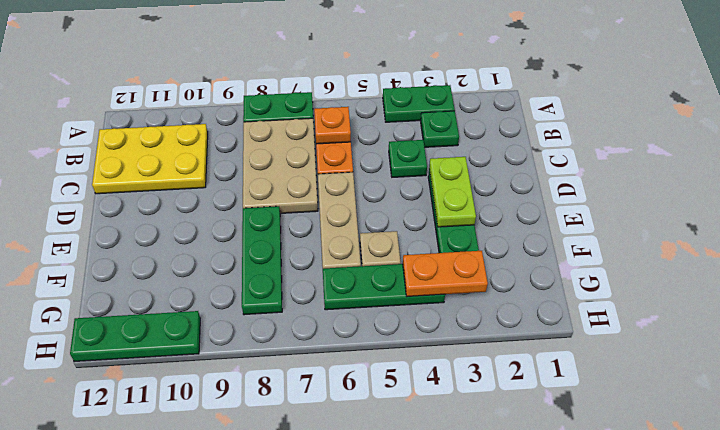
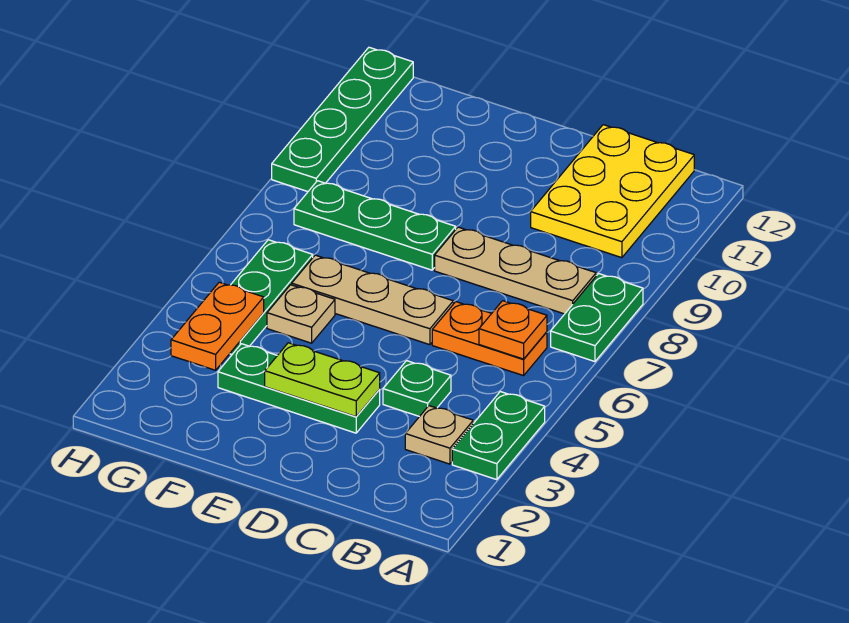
green 1x1 plate [421,111,459,147] -> tan 1x1 plate [405,406,473,464]
tan 2x3 plate [243,118,318,213] -> tan 1x3 plate [435,227,596,314]
green 1x3 plate [70,311,200,362] -> green 1x4 plate [272,47,413,192]

